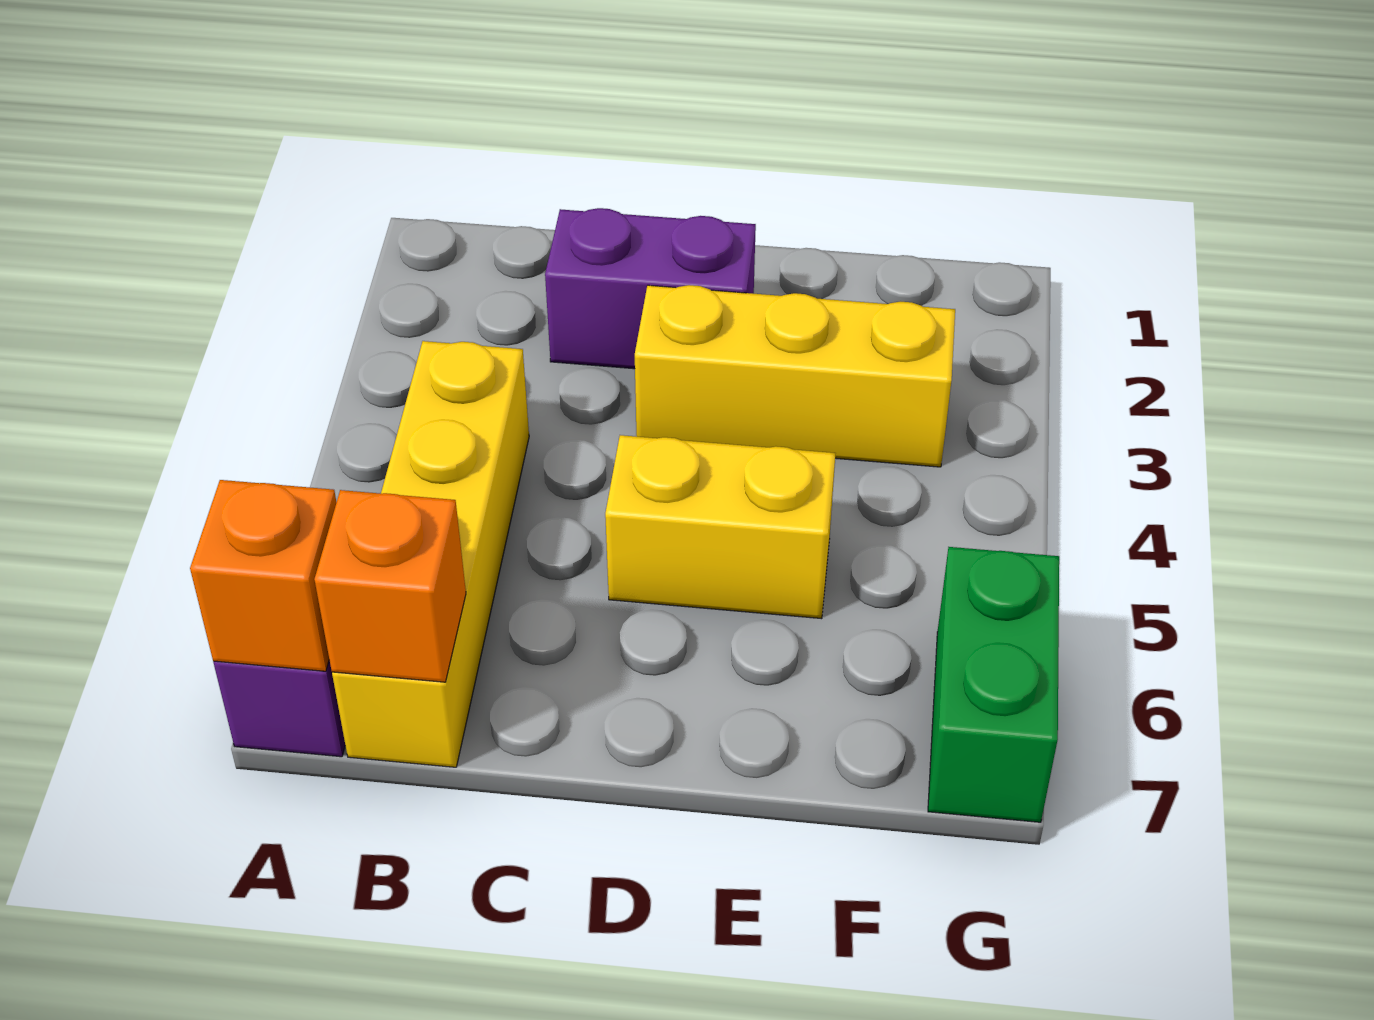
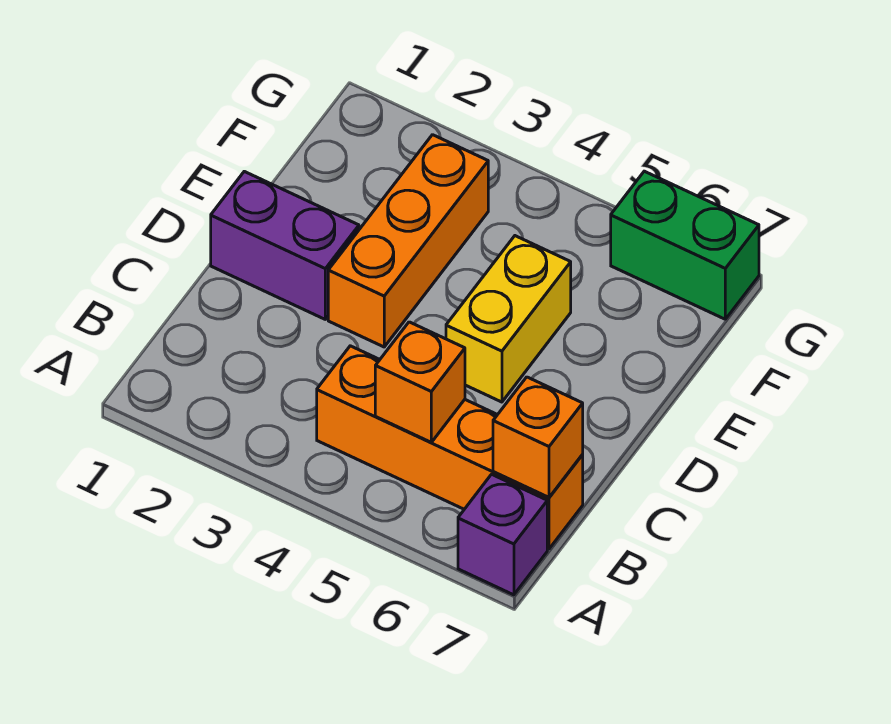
orange 1x1 brick [190,480,337,671] -> orange 1x1 brick moved to [375,322,465,442]
yellow 1x4 brick [332,341,529,767] -> orange 1x4 brick [317,346,583,549]
purple 1x2 brick [545,208,756,369] -> purple 1x2 brick turned to [211,171,359,319]
yellow 1x3 brick [635,285,955,467] -> orange 1x3 brick [328,135,488,347]

